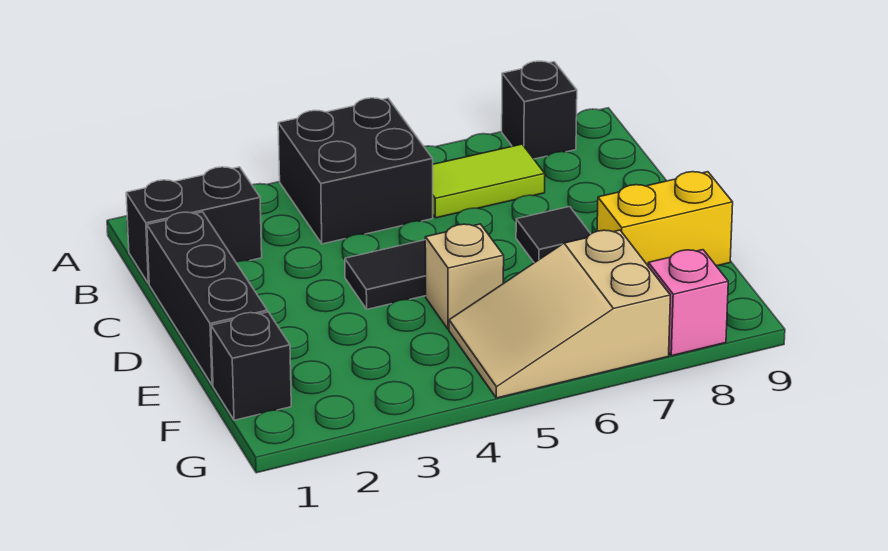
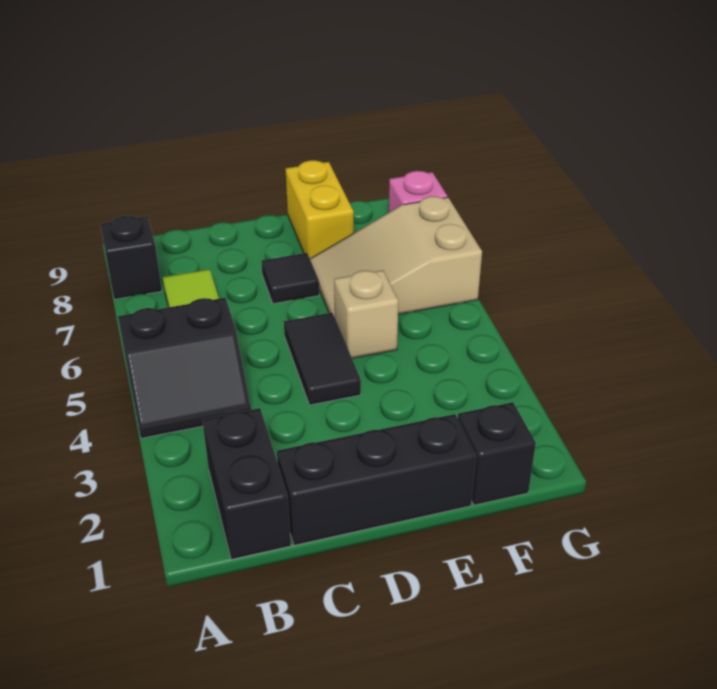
black 2x2 brick [278,98,433,244] -> black 2x2 slope [118,298,251,438]
tan 2x3 slope [449,230,670,398] -> tan 2x3 slope turned to [310,196,482,317]

